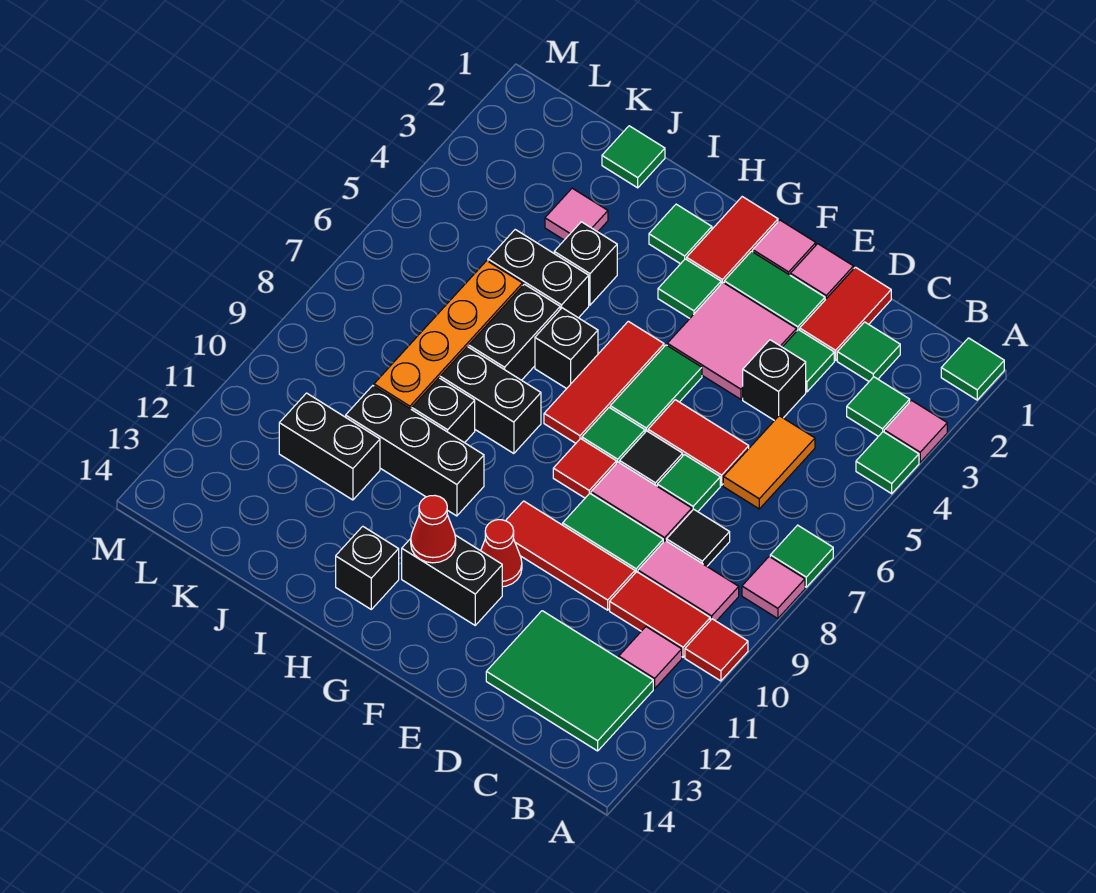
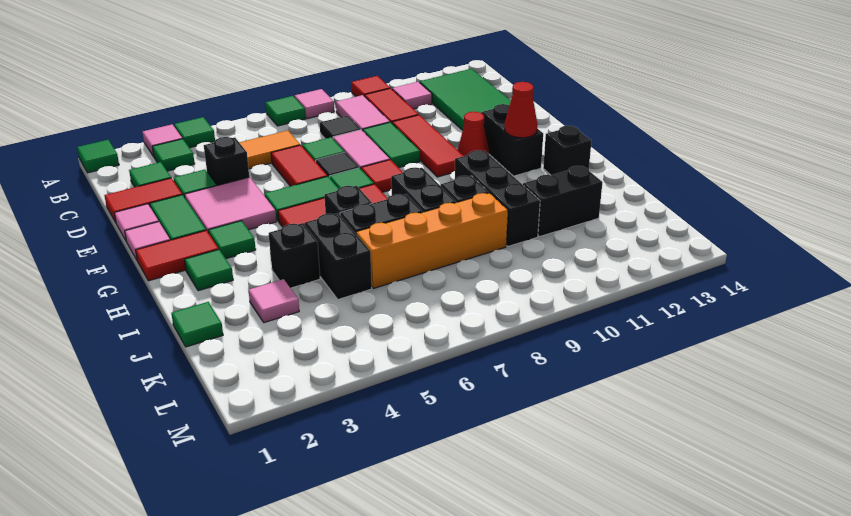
black 1x2 brick [279,393,380,500] -> black 1x2 brick turned to [523,166,603,237]

